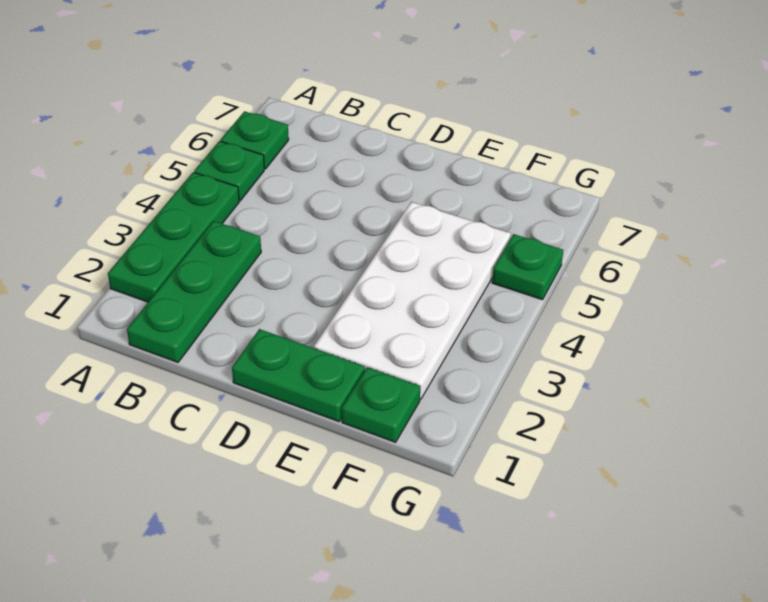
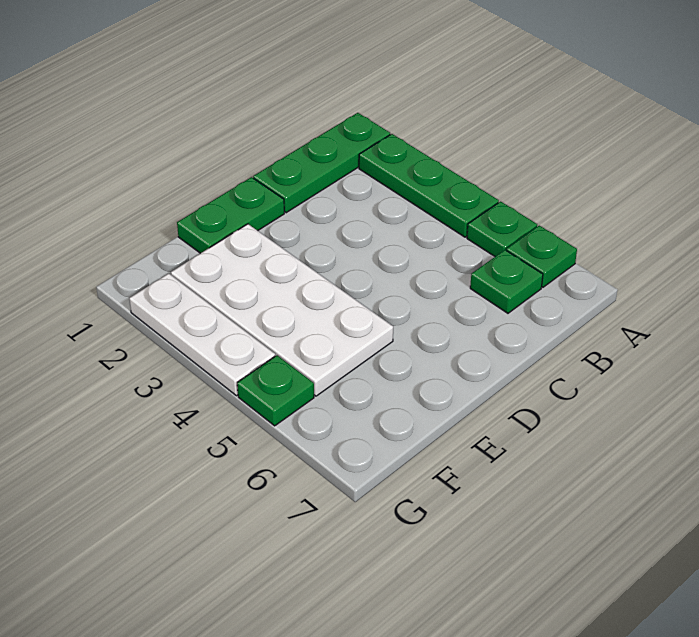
green 1x3 plate [127,221,261,362] -> green 1x3 plate turned to [253,113,390,213]
green 1x1 plate [342,367,420,442] -> green 1x1 plate moved to [470,250,543,313]
none -> white 1x3 plate [129,273,275,396]

